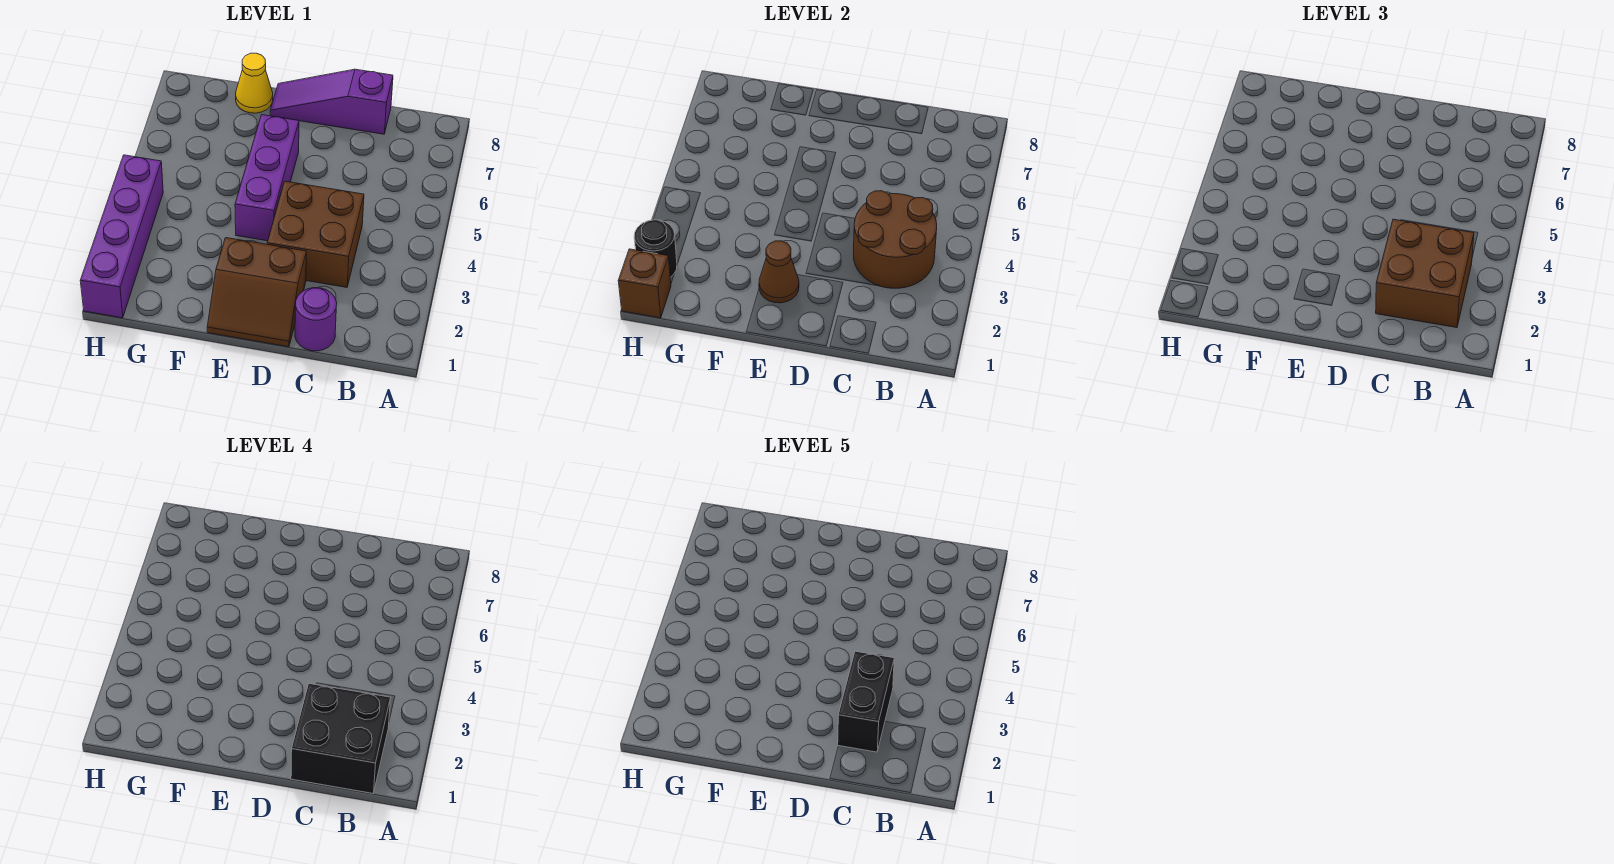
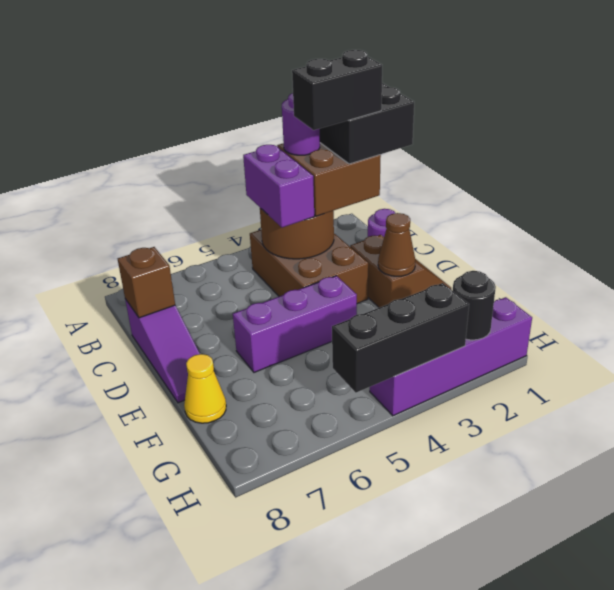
none -> purple 1x1 round brick [282,93,320,155]
none -> purple 1x2 brick [243,145,314,227]
brown 2x2 brick [267,181,364,287] -> brown 2x3 brick [250,230,368,303]
brown 1x1 brick [618,249,671,318] -> brown 1x1 brick moved to [118,247,175,318]
none -> black 1x3 brick [332,283,469,393]

